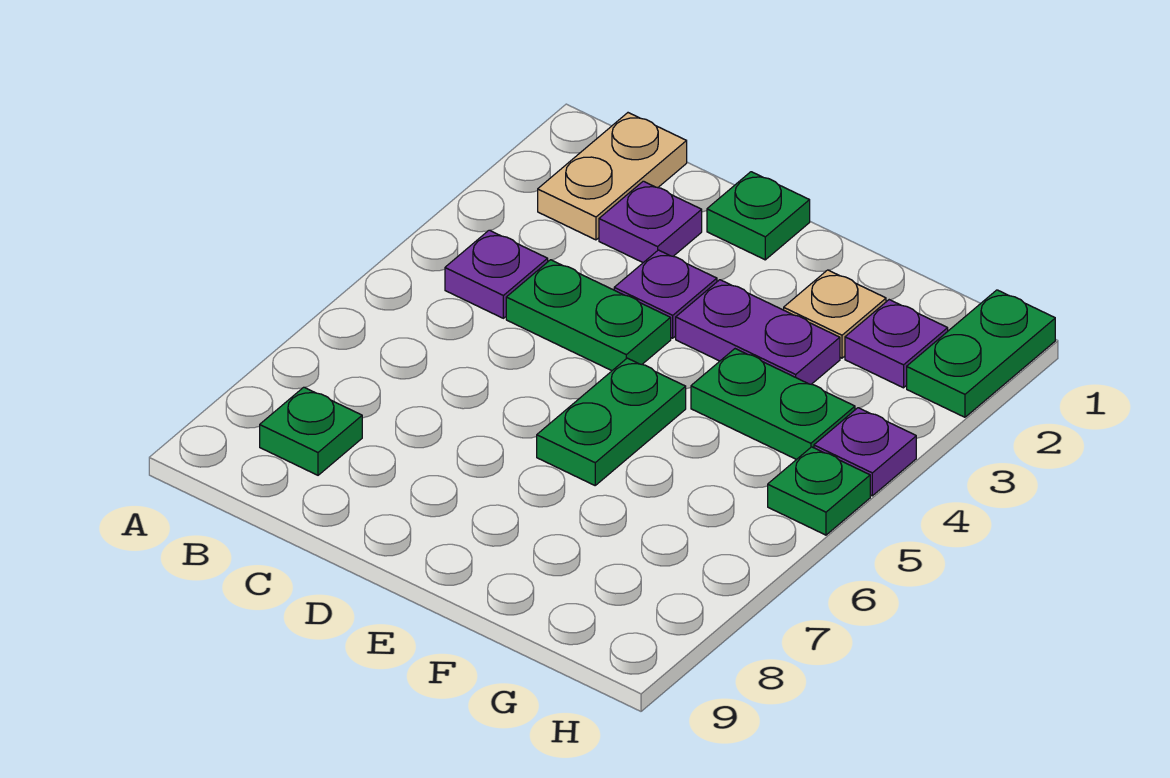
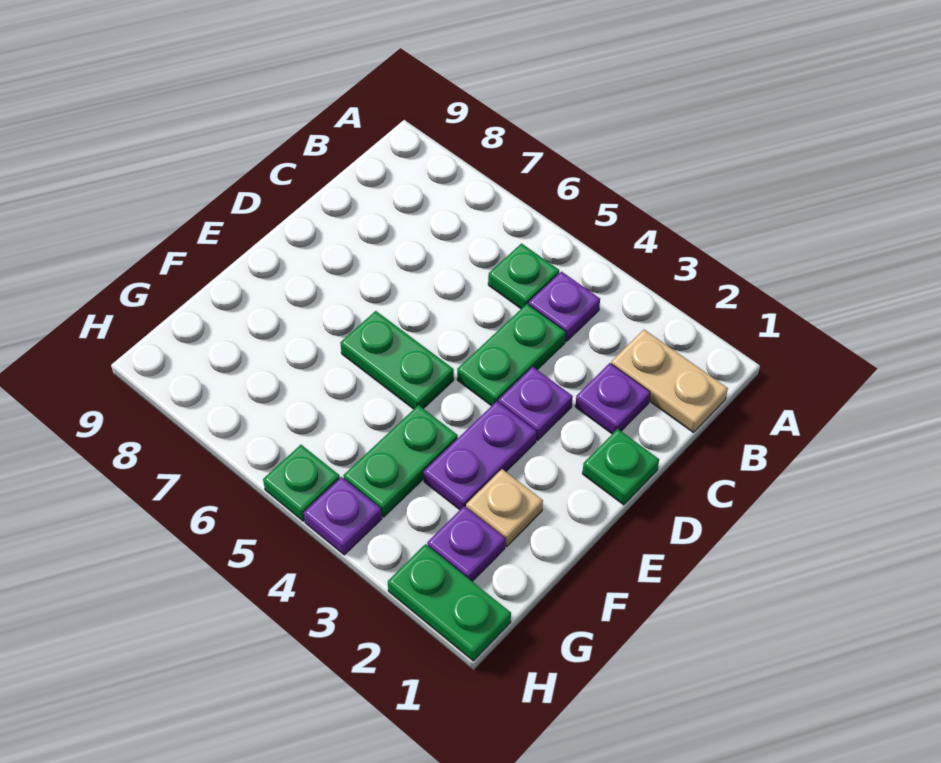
green 1x1 plate [260,387,362,475] -> green 1x1 plate moved to [488,244,559,309]

